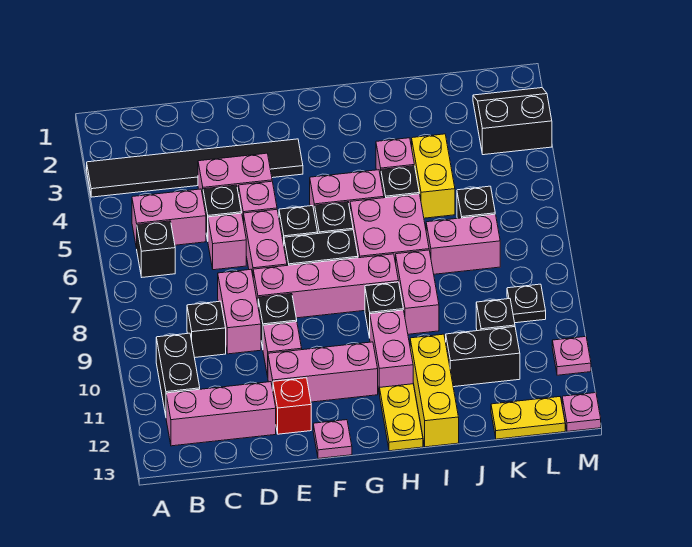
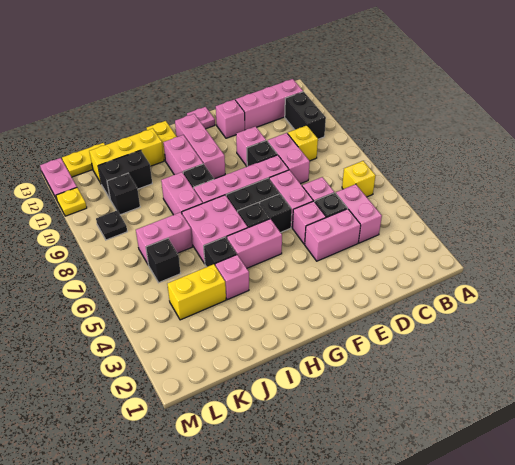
black 1x6 tile [87,139,303,197] -> none
pink 1x2 brick [132,189,206,249] -> pink 1x2 brick turned to [336,184,382,243]
black 1x1 brick [137,221,175,277] -> yellow 1x1 brick [342,161,376,197]
black 1x1 brick [187,301,226,358] -> yellow 1x1 brick [288,125,318,161]
pink 1x3 brick [268,342,378,402] -> pink 1x3 brick turned to [175,114,225,179]
red 1x1 brick [273,378,311,434] -> pink 1x1 brick [216,100,245,138]
yellow 1x3 brick [410,334,459,447] -> yellow 1x3 brick turned to [89,128,164,183]
yellow 1x2 brick [412,134,455,218] -> yellow 1x2 brick turned to [167,264,226,320]
black 2x2 slope [473,88,552,155] -> none
pink 1x1 plate [552,337,591,375] -> yellow 1x1 plate [56,188,87,216]
pink 1x1 plate [562,393,601,431] -> pink 1x2 plate [40,158,77,199]

